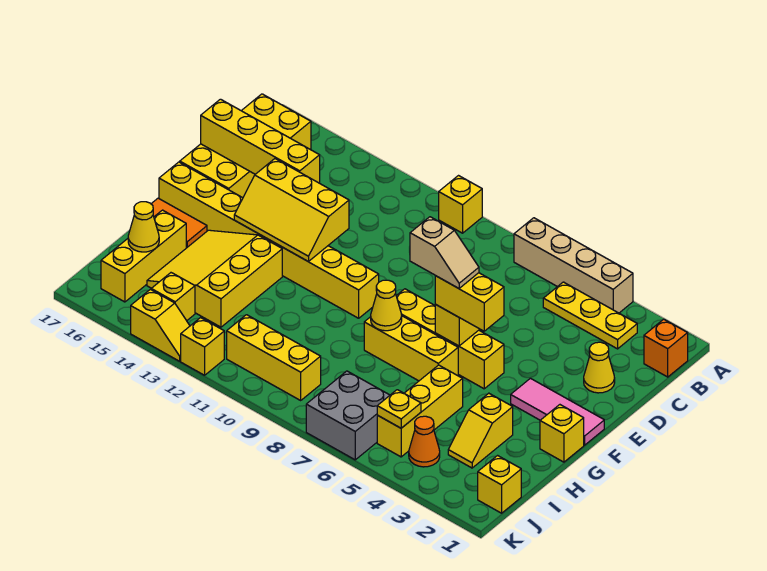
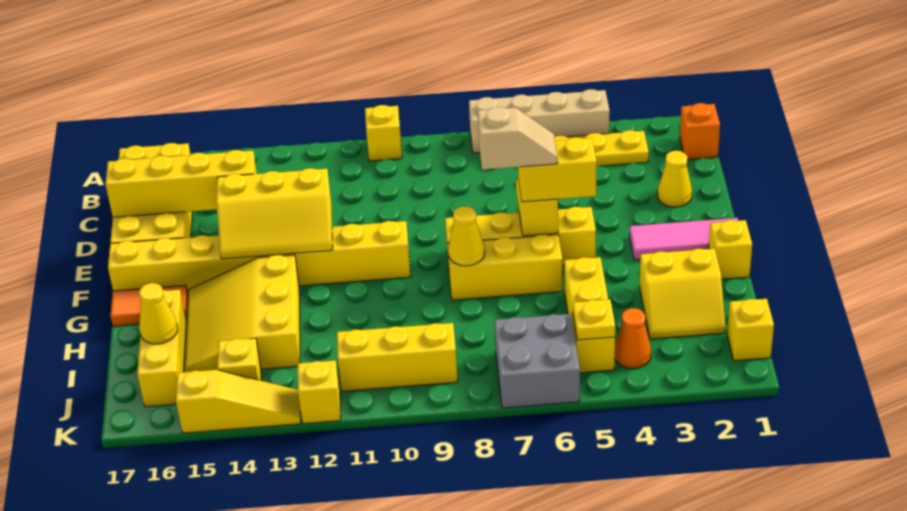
yellow 1x2 slope [448,393,513,468] -> yellow 2x2 slope [639,249,725,339]
yellow 1x2 slope [131,289,190,361] -> yellow 1x3 slope [176,370,301,433]

